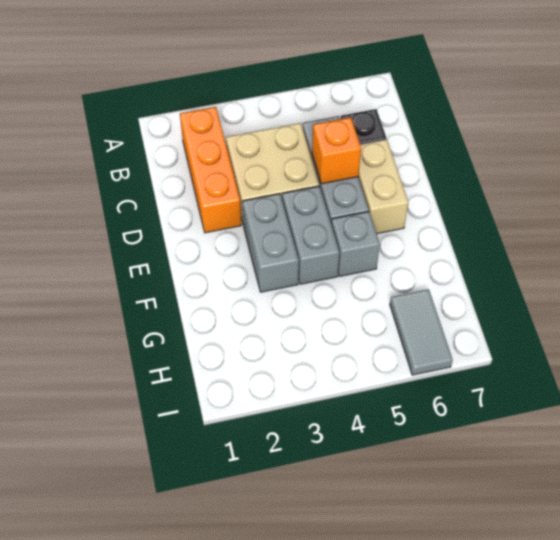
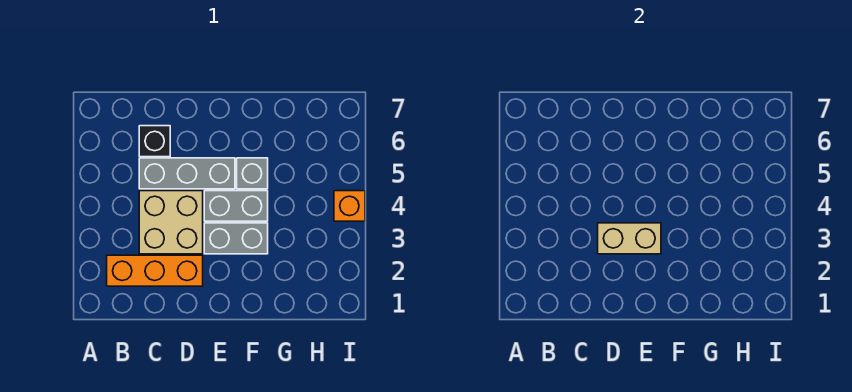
orange 1x1 brick [312,117,361,184] -> orange 1x1 brick moved to [334,191,365,221]
tan 1x2 brick [359,140,408,234] -> tan 1x2 brick moved to [598,223,661,254]
grey 1x2 tile [390,289,453,375] -> none

